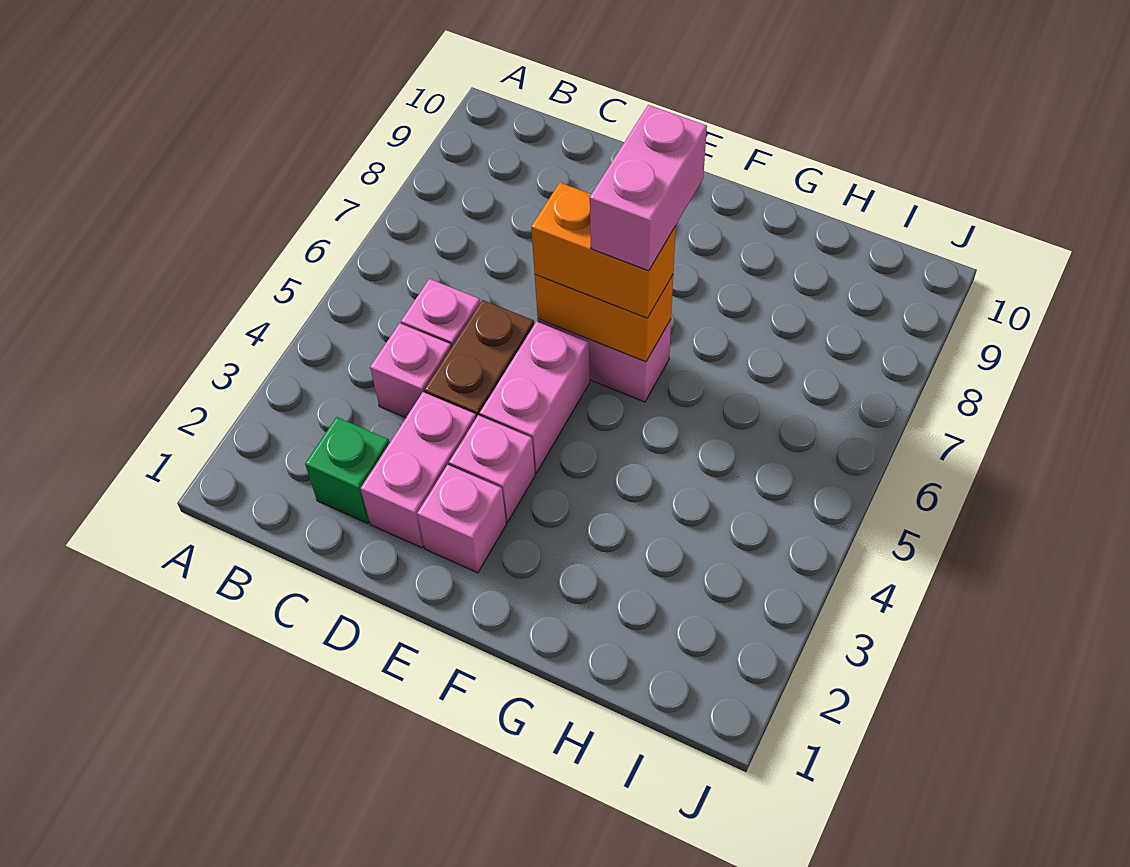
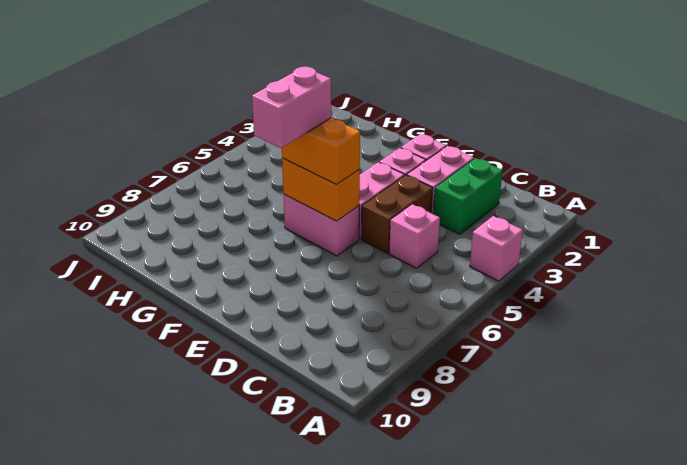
green 1x1 brick [305,417,390,523] -> green 1x2 brick [433,158,503,234]
pink 1x1 brick [370,323,451,418] -> pink 1x1 brick moved to [470,216,523,281]

